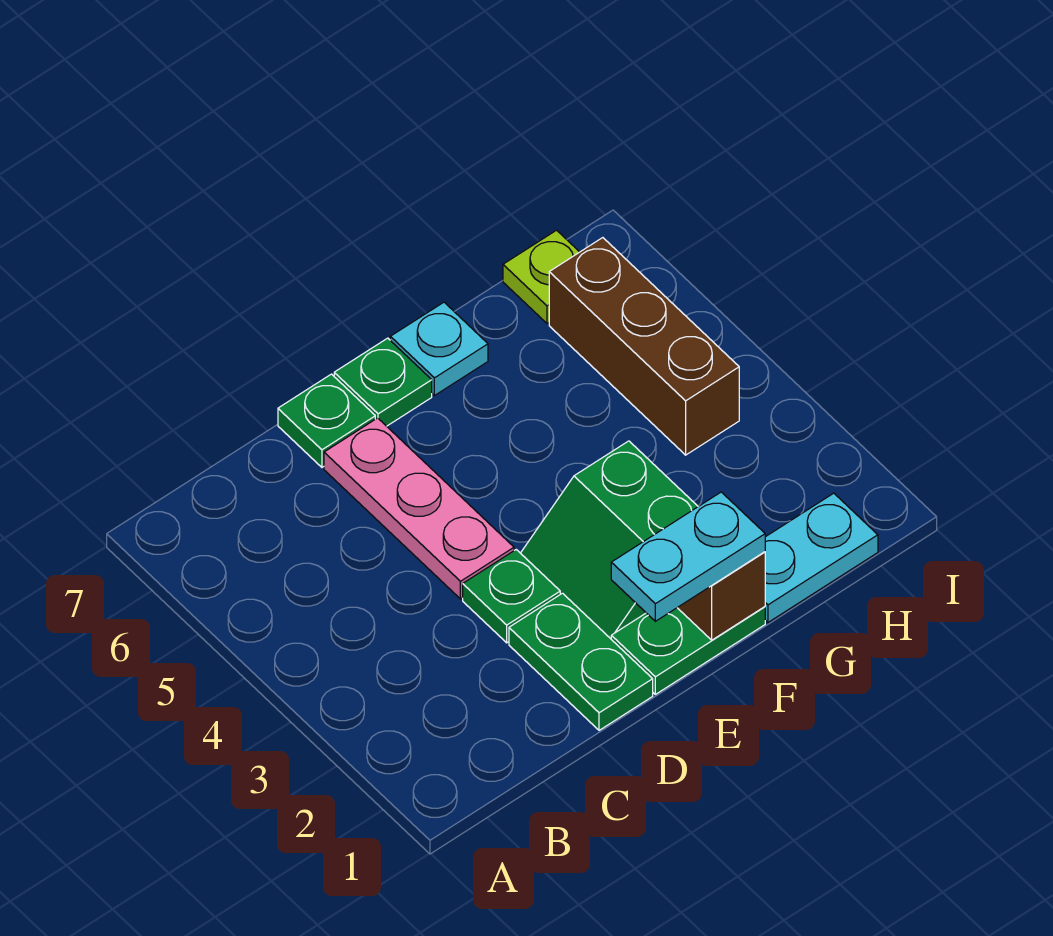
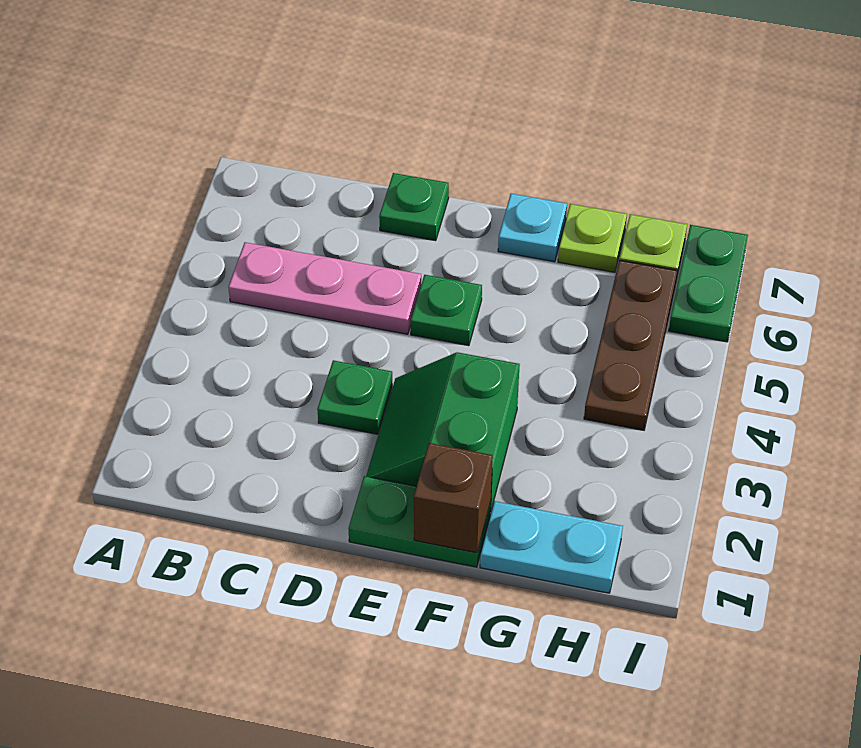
green 1x2 plate [509,593,653,730] -> green 1x2 plate moved to [669,225,748,342]
pink 1x3 plate [324,418,514,599] -> pink 1x3 plate turned to [228,242,421,334]
cyan 1x2 plate [611,492,765,621] -> none
green 1x1 plate [334,338,432,426] -> green 1x1 plate moved to [411,275,482,346]
none -> lime 1x1 plate [558,204,627,272]
brown 1x3 brick [549,238,739,455] -> brown 1x3 plate [584,260,677,430]

